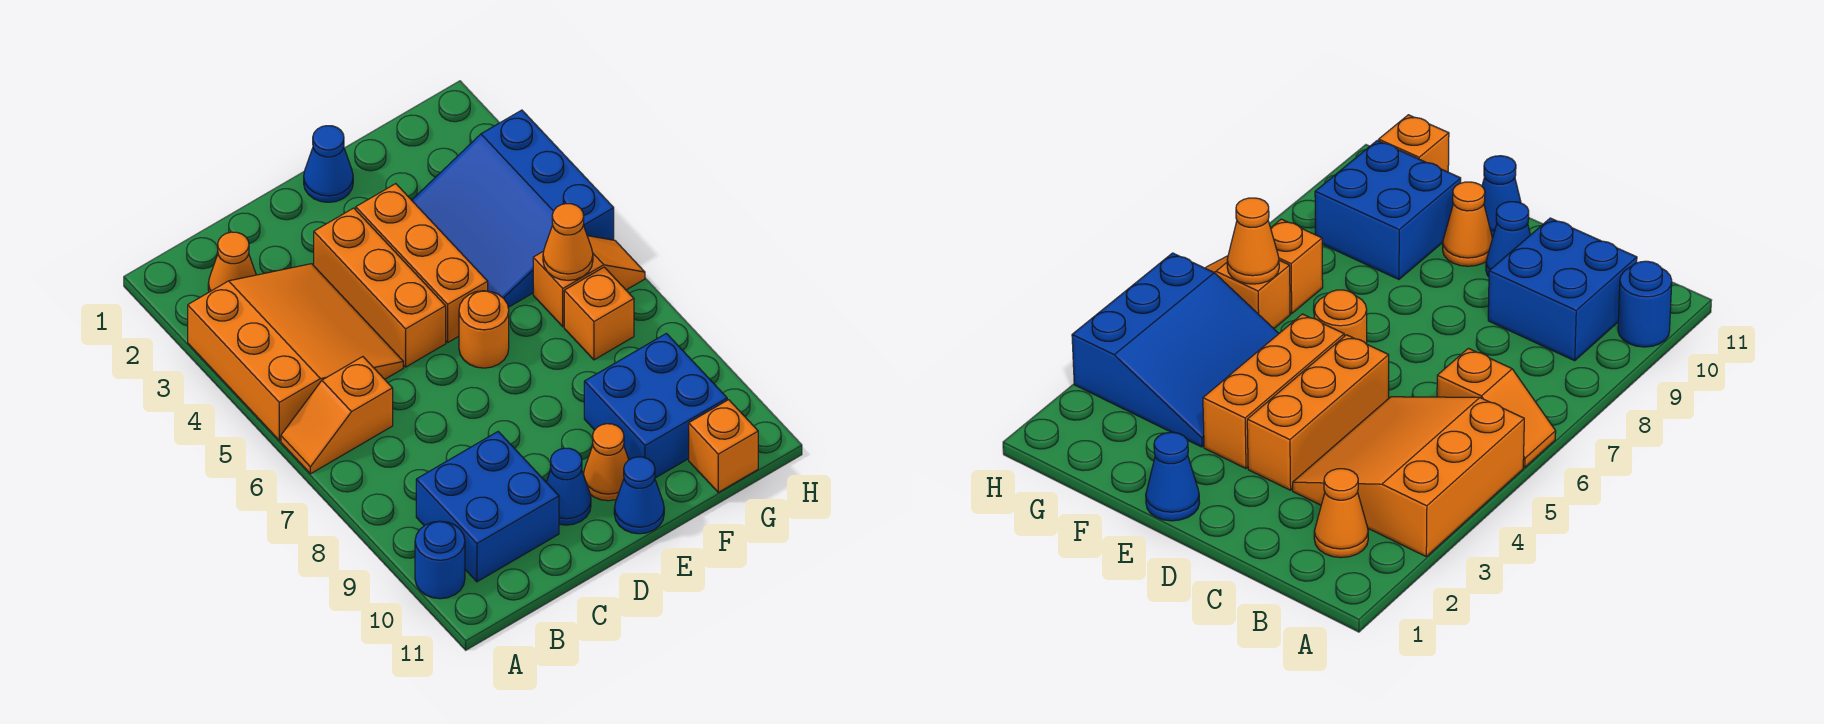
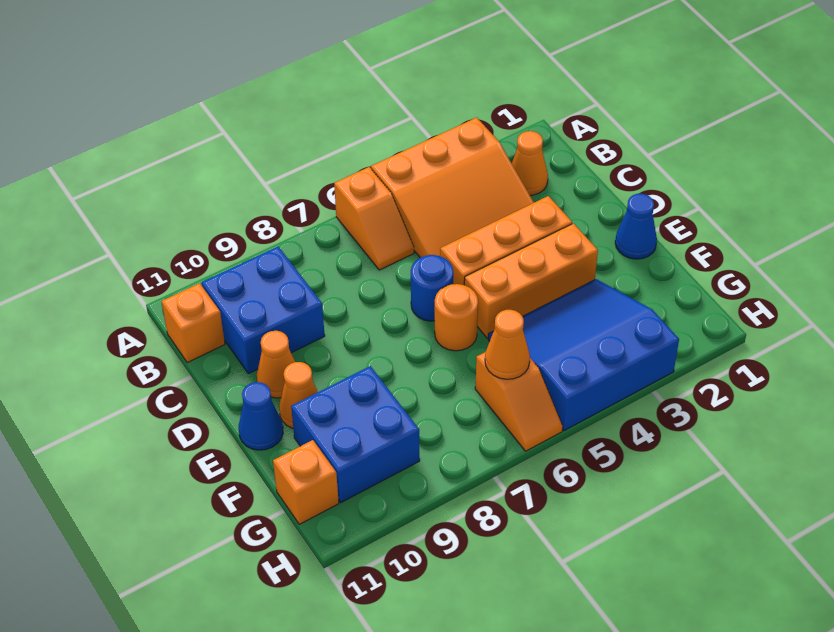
orange 1x2 slope [281,357,393,474] -> orange 1x2 slope turned to [334,167,414,270]
blue 1x1 round brick [415,521,465,599] -> blue 1x1 round brick moved to [411,255,453,321]
blue 1x1 cone [546,448,591,525] -> orange 1x1 cone [257,331,295,398]
orange 1x1 brick [564,267,634,360] -> orange 1x1 brick moved to [162,283,225,363]

